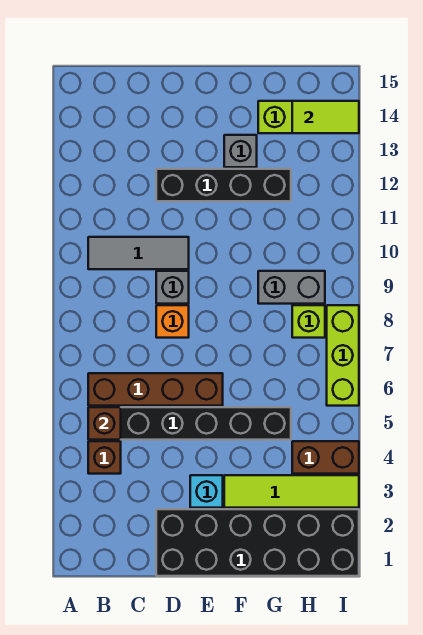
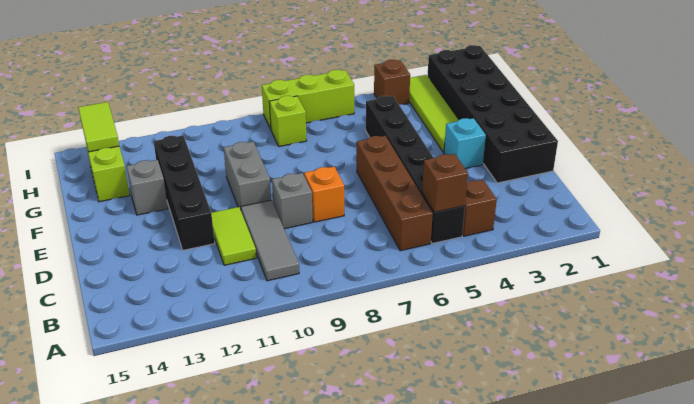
none -> lime 1x2 tile [211,207,256,265]
grey 1x2 brick [258,271,325,304] -> grey 1x2 brick moved to [224,142,271,210]
brown 1x2 brick [292,441,359,474] -> brown 1x1 brick [374,60,410,105]

